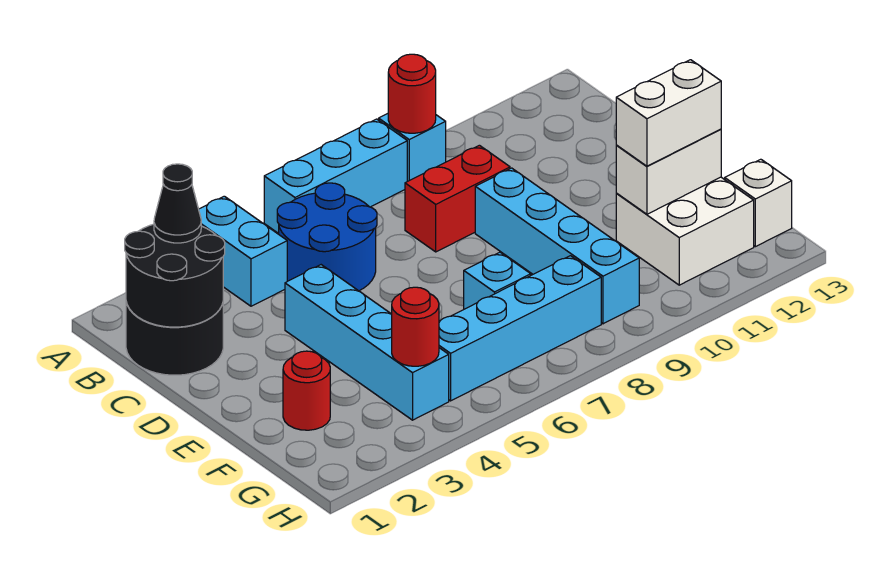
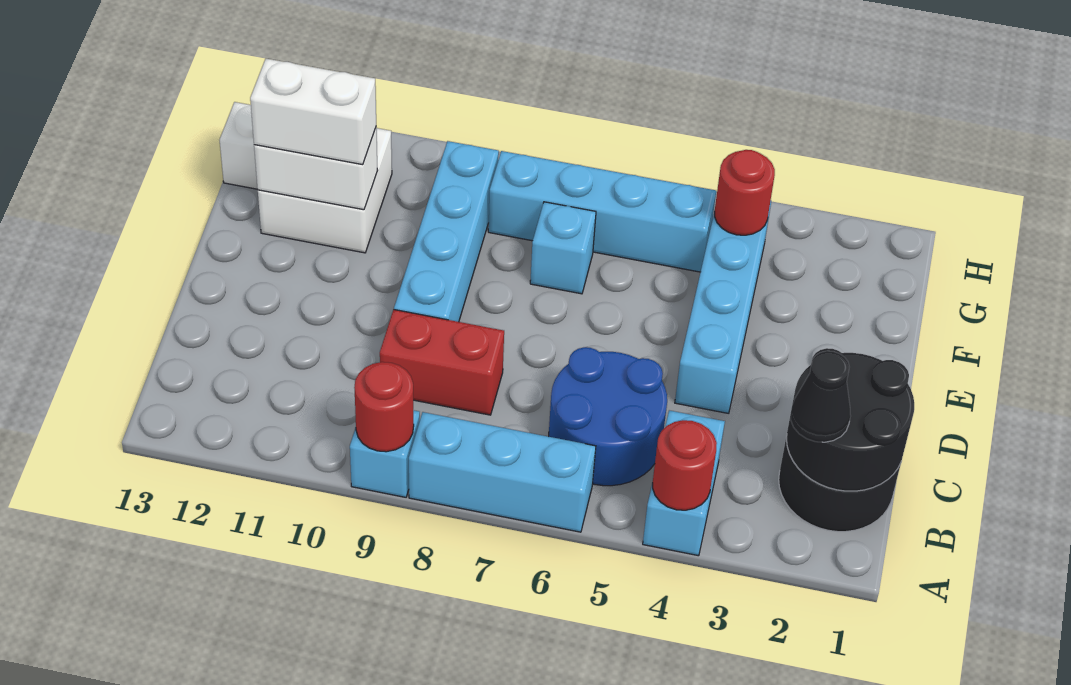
red 1x1 round brick [283,351,330,430] -> red 1x1 round brick moved to [653,420,717,510]

